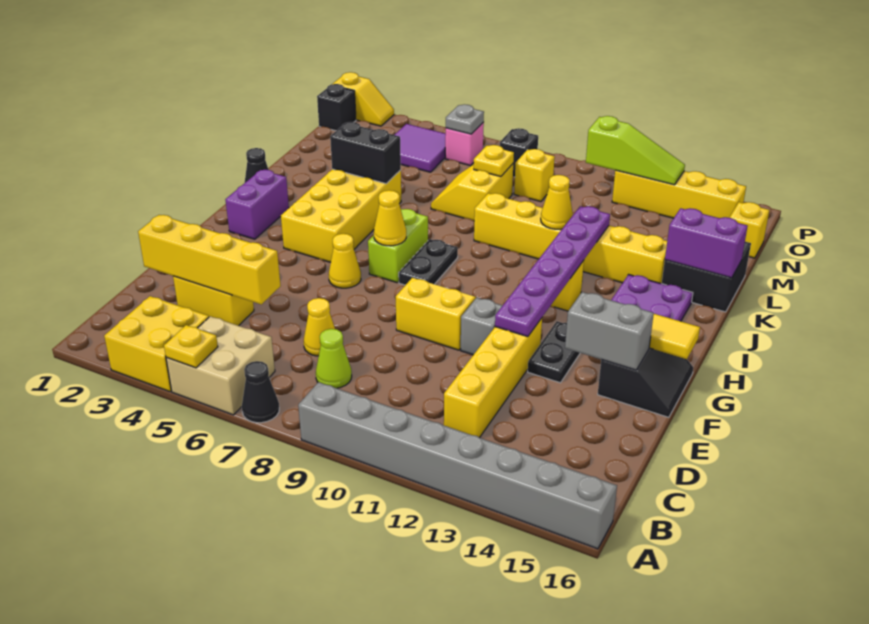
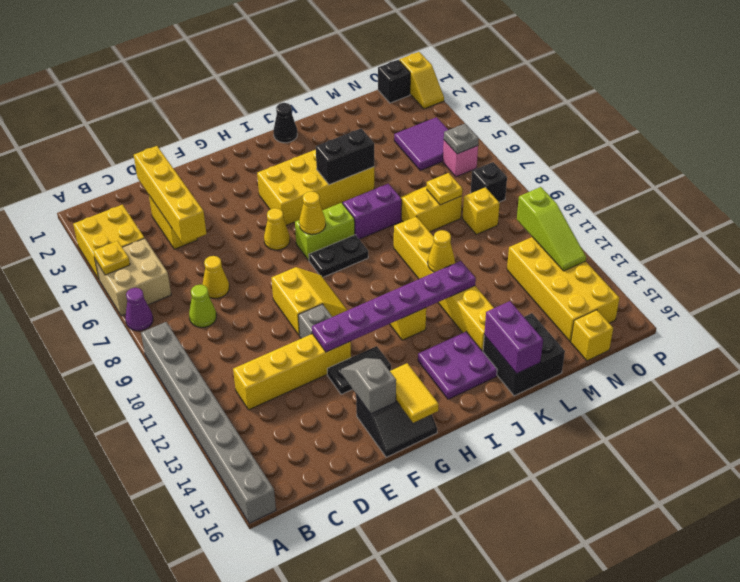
black 1x1 cone [242,361,279,423] -> purple 1x1 cone [125,288,153,331]
grey 1x2 brick [565,292,654,370] -> grey 1x2 slope [341,358,396,414]
purple 1x2 brick [225,170,289,239] -> purple 1x2 brick moved to [343,184,402,239]
black 1x2 brick [330,122,401,184] -> black 1x2 brick turned to [316,128,374,185]
yellow 1x4 brick [612,171,746,218] -> yellow 2x4 brick [507,237,619,342]

